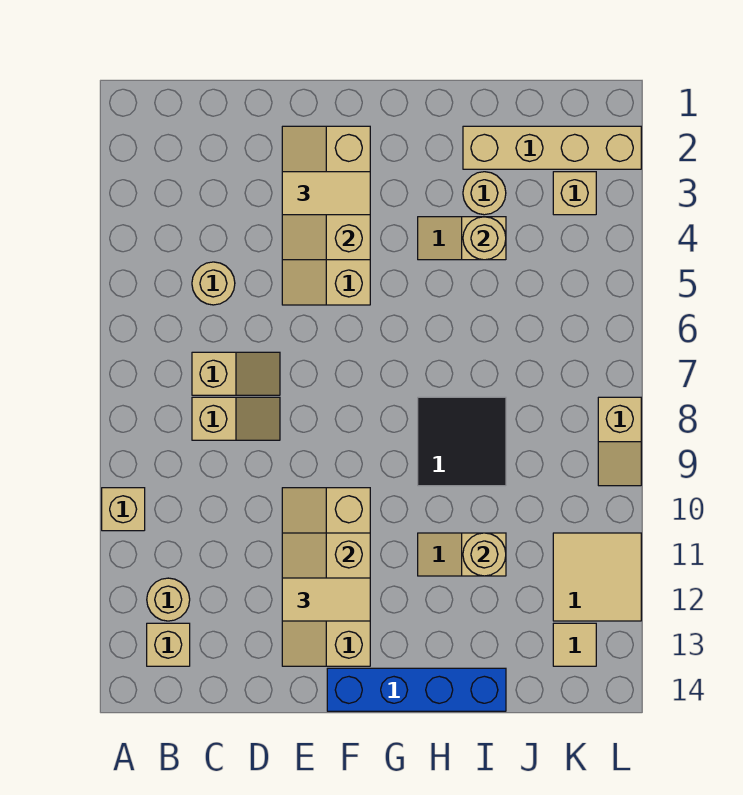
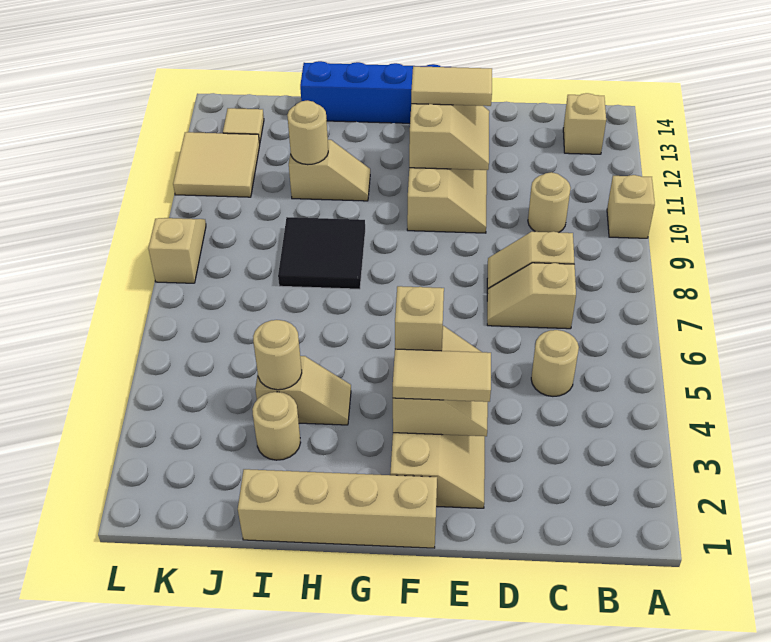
tan 1x1 round brick [147,578,190,621] -> tan 1x1 round brick moved to [528,172,571,233]
tan 1x4 brick [463,126,641,169] -> tan 1x4 brick moved to [238,469,437,548]
tan 1x1 brick [553,172,596,215] -> tan 1x1 brick moved to [395,286,444,351]

